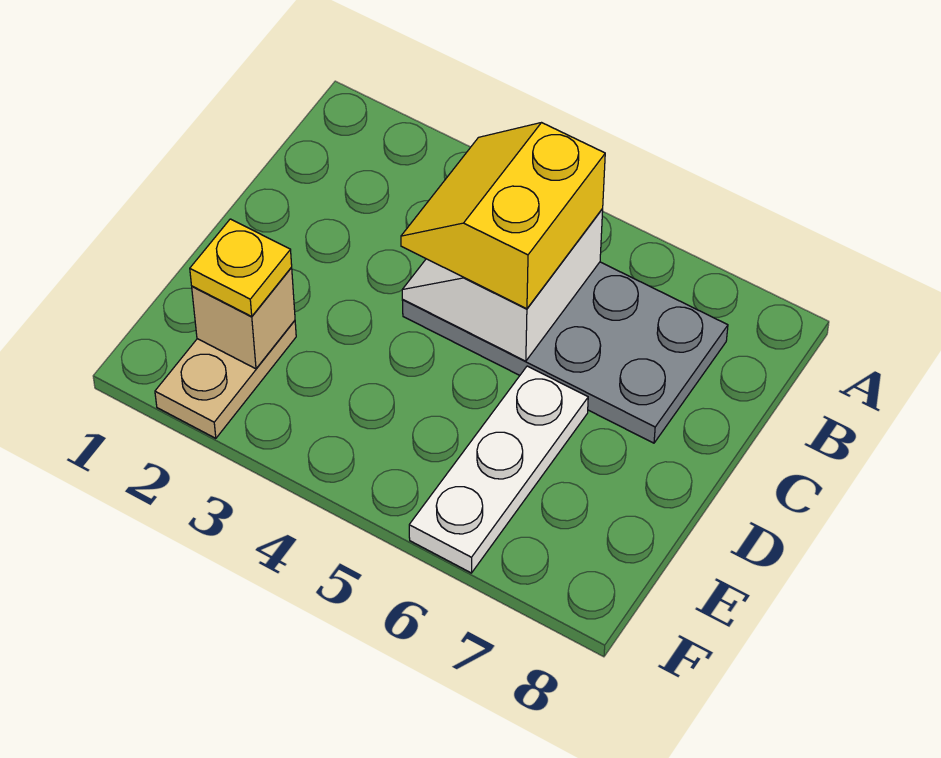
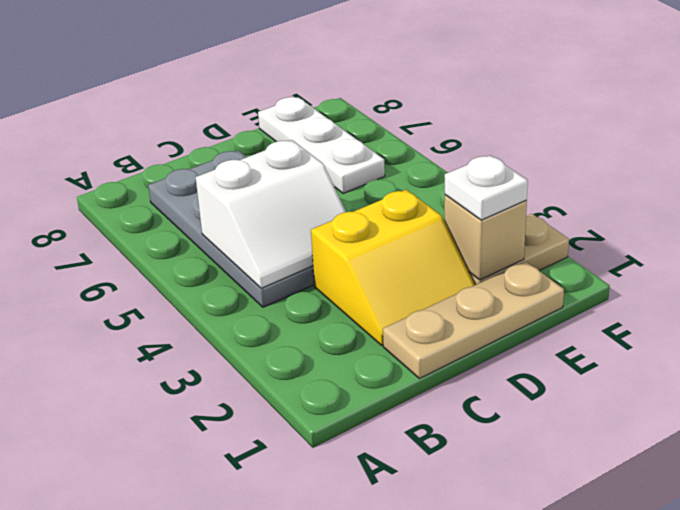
yellow 2x2 slope [401,123,605,309] -> yellow 2x2 slope moved to [311,190,475,345]
none -> tan 1x3 plate [383,261,564,379]
white 1x3 plate [409,366,588,573] -> white 1x3 plate turned to [258,97,385,194]
yellow 1x1 plate [190,219,292,316] -> white 1x1 plate [445,155,528,220]

